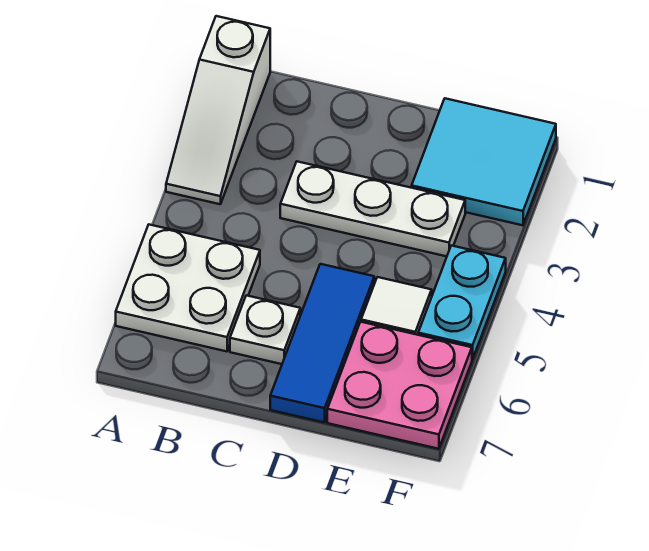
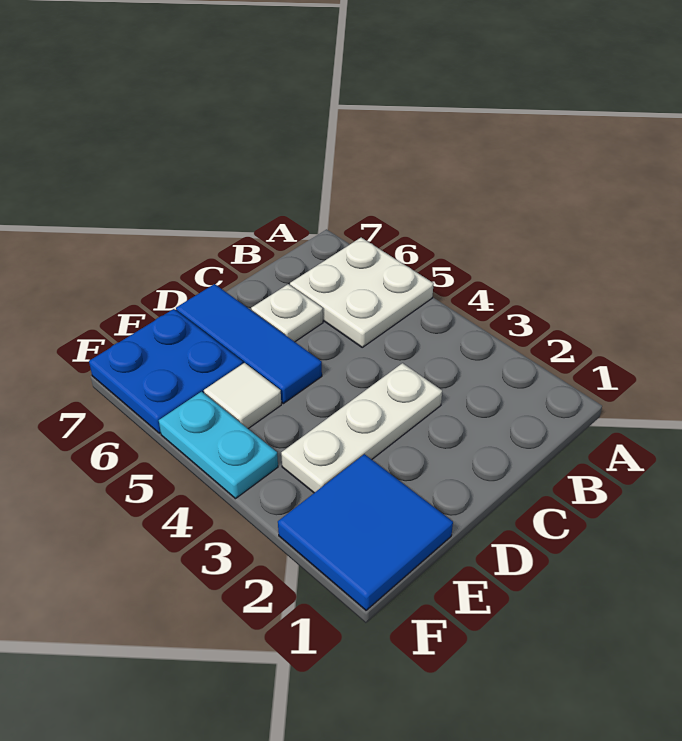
white 1x3 slope [166,16,270,204] -> none
cyan 2x2 tile [412,98,556,225] -> blue 2x2 tile [278,454,453,610]
pink 2x2 plate [327,322,472,449] -> blue 2x2 plate [89,309,243,433]

